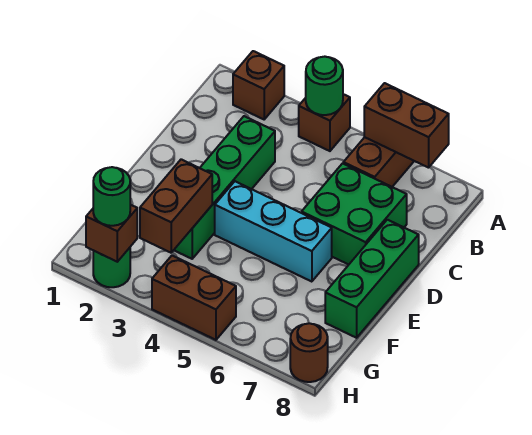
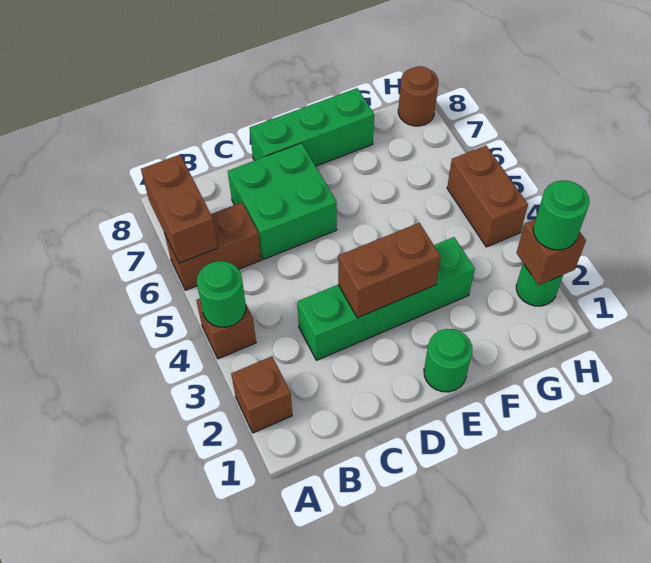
none -> green 1x1 round brick [424,329,472,392]
cyan 1x3 brick [215,181,332,282] -> none
brown 1x2 brick [140,159,212,253] -> brown 1x2 brick moved to [338,223,441,318]

